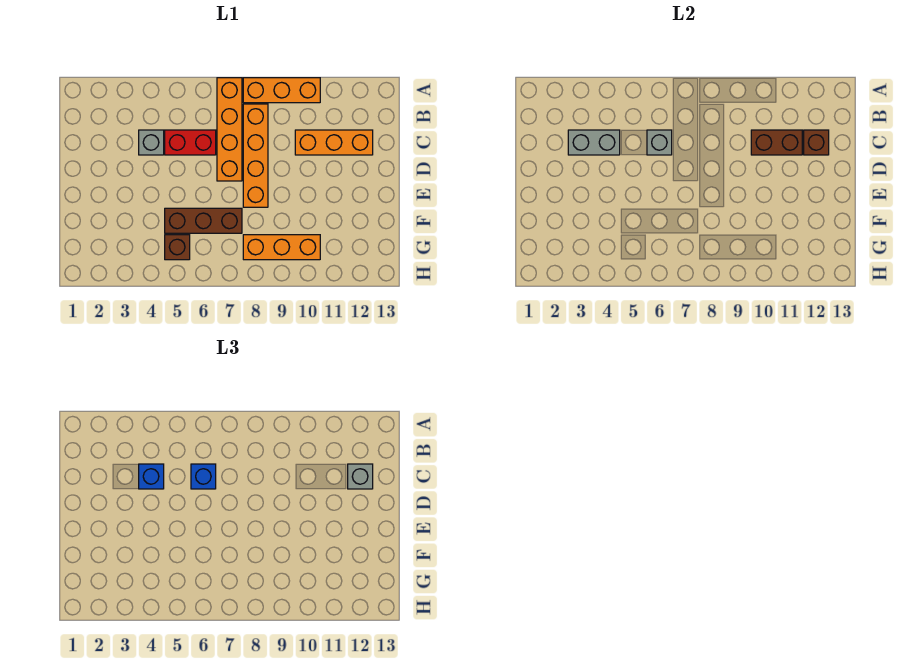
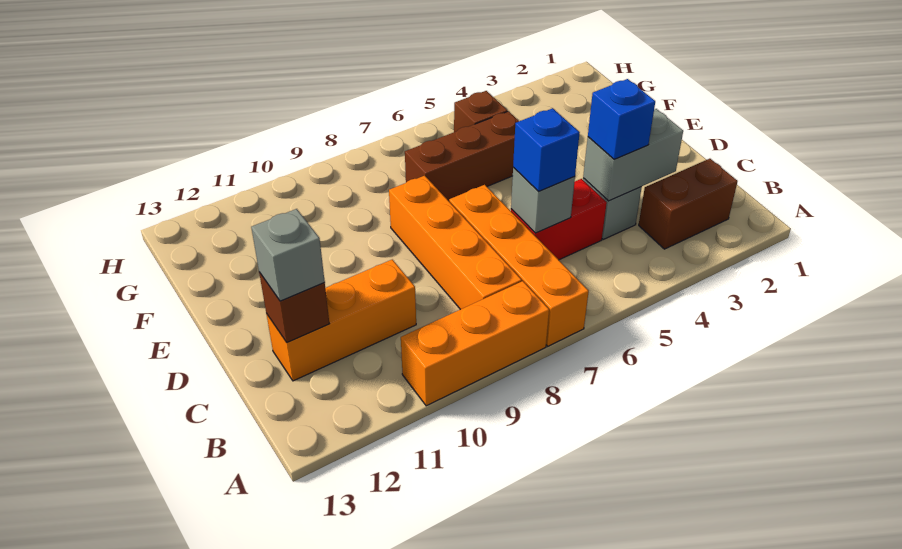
brown 1x2 brick [751,130,802,155] -> brown 1x2 brick moved to [639,159,738,249]
orange 1x3 brick [243,235,320,260] -> none

